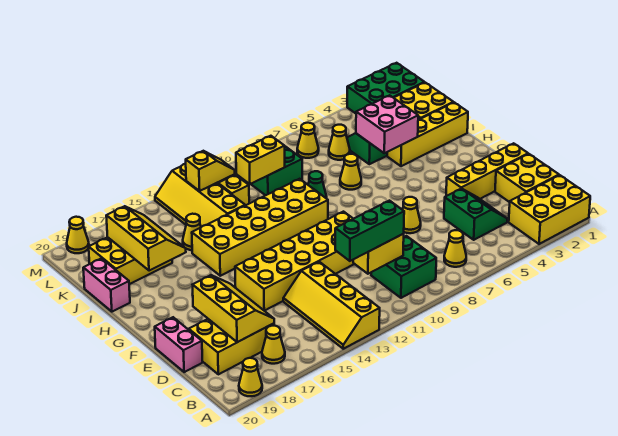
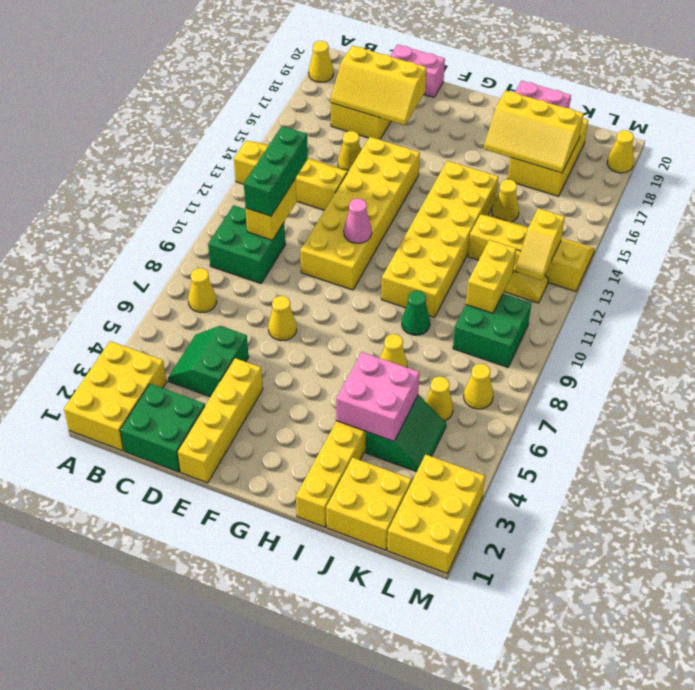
yellow 1x1 cone [262,326,285,364] -> yellow 1x1 cone moved to [338,131,361,171]
yellow 2x2 brick [495,154,559,202] -> green 2x2 brick [120,384,205,472]
green 2x2 slope [444,188,507,240] -> green 2x2 slope turned to [168,326,249,397]
none -> pink 1x1 cone [344,198,372,243]
green 2x3 brick [347,63,424,113] -> yellow 2x3 brick [387,454,485,574]

